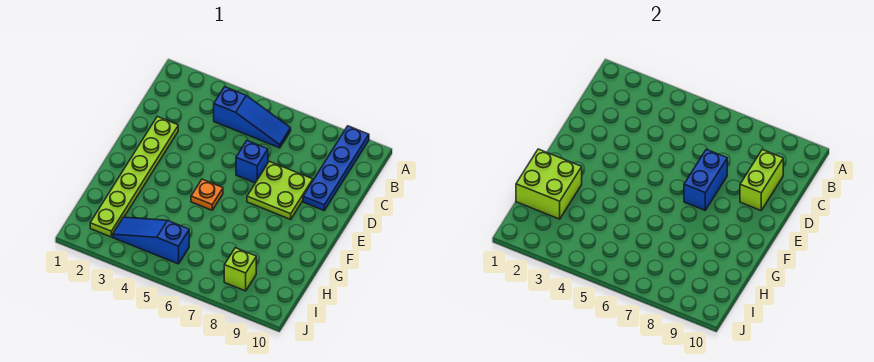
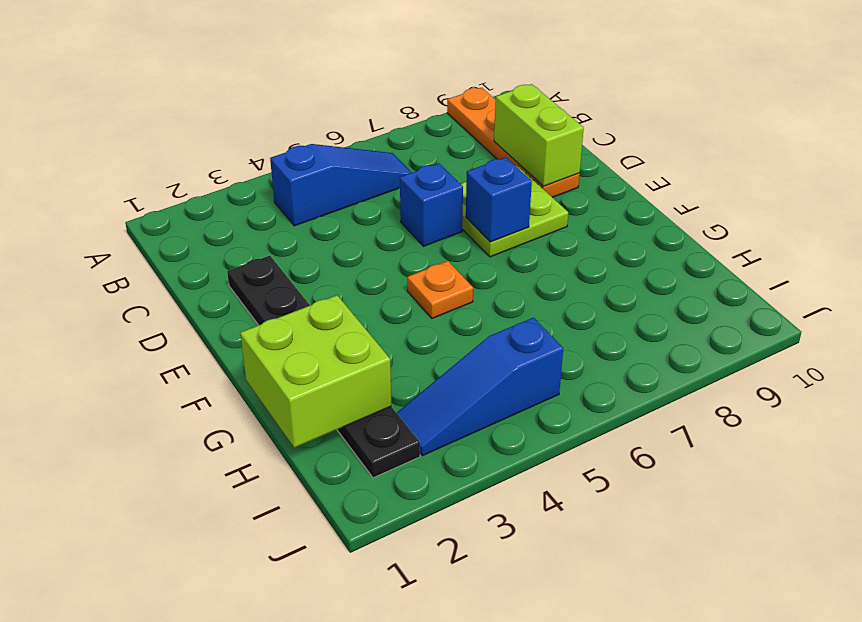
blue 1x4 plate [303,126,369,210] -> orange 1x4 plate [447,88,580,197]
lime 1x6 plate [90,117,178,237] -> black 1x6 plate [227,256,420,478]
blue 1x2 brick [684,149,727,210] -> blue 1x1 brick [466,157,532,242]
lime 1x1 brick [224,248,256,291] -> none

